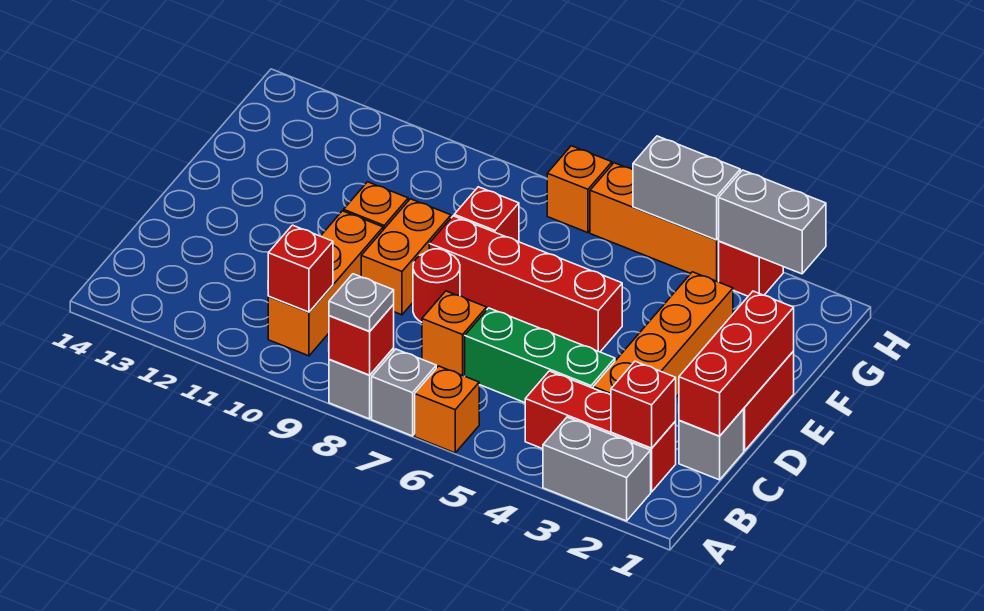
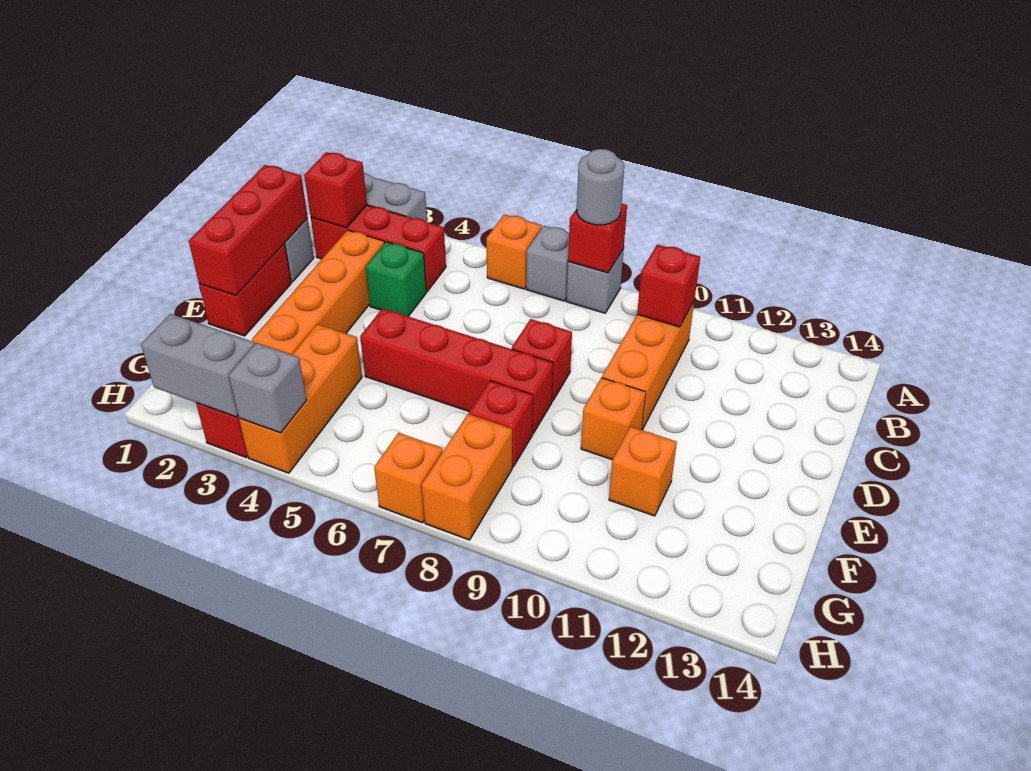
grey 1x1 plate [329,274,394,331] -> grey 1x1 round brick [577,149,624,225]
green 1x3 brick [465,308,615,403] -> green 1x1 brick [365,242,426,316]
orange 1x1 brick [422,291,487,376] -> orange 1x1 brick moved to [609,426,677,516]
red 1x1 round brick [413,249,460,322] -> red 1x1 brick [512,319,572,401]
orange 1x2 brick [361,199,451,315] -> orange 1x2 brick moved to [422,414,512,540]
orange 1x3 brick [590,163,719,282] -> orange 1x3 brick turned to [239,324,362,473]
grey 1x2 brick [633,136,740,240] -> grey 1x1 brick [229,343,306,433]

